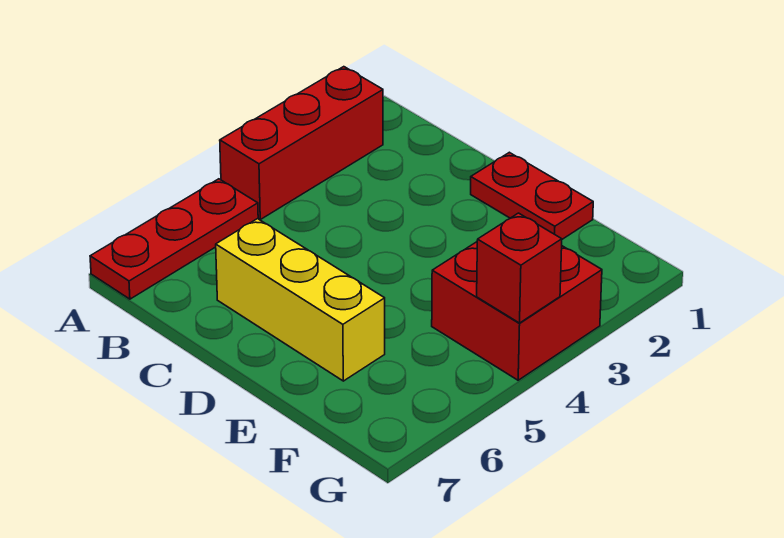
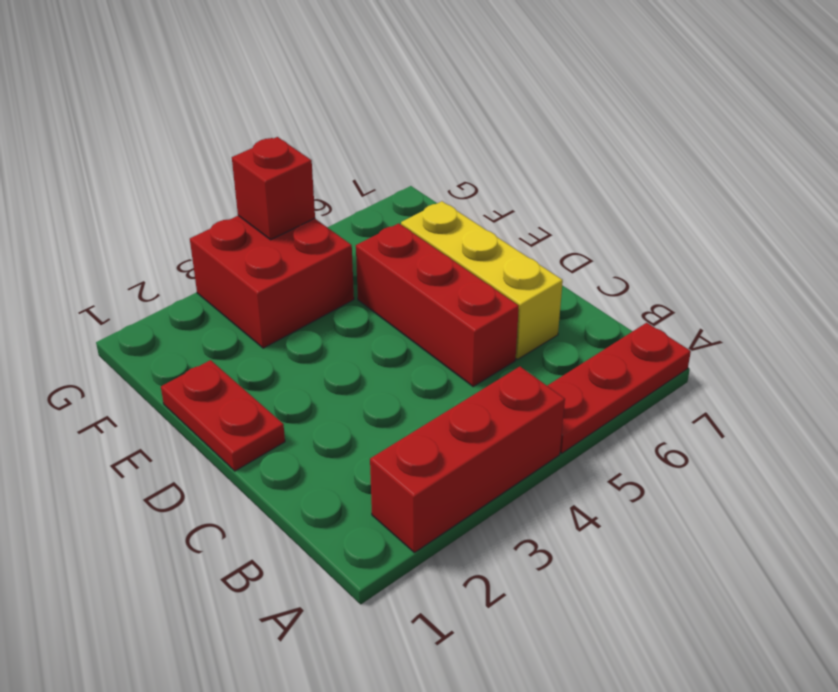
none -> red 1x3 brick [356,223,519,386]

